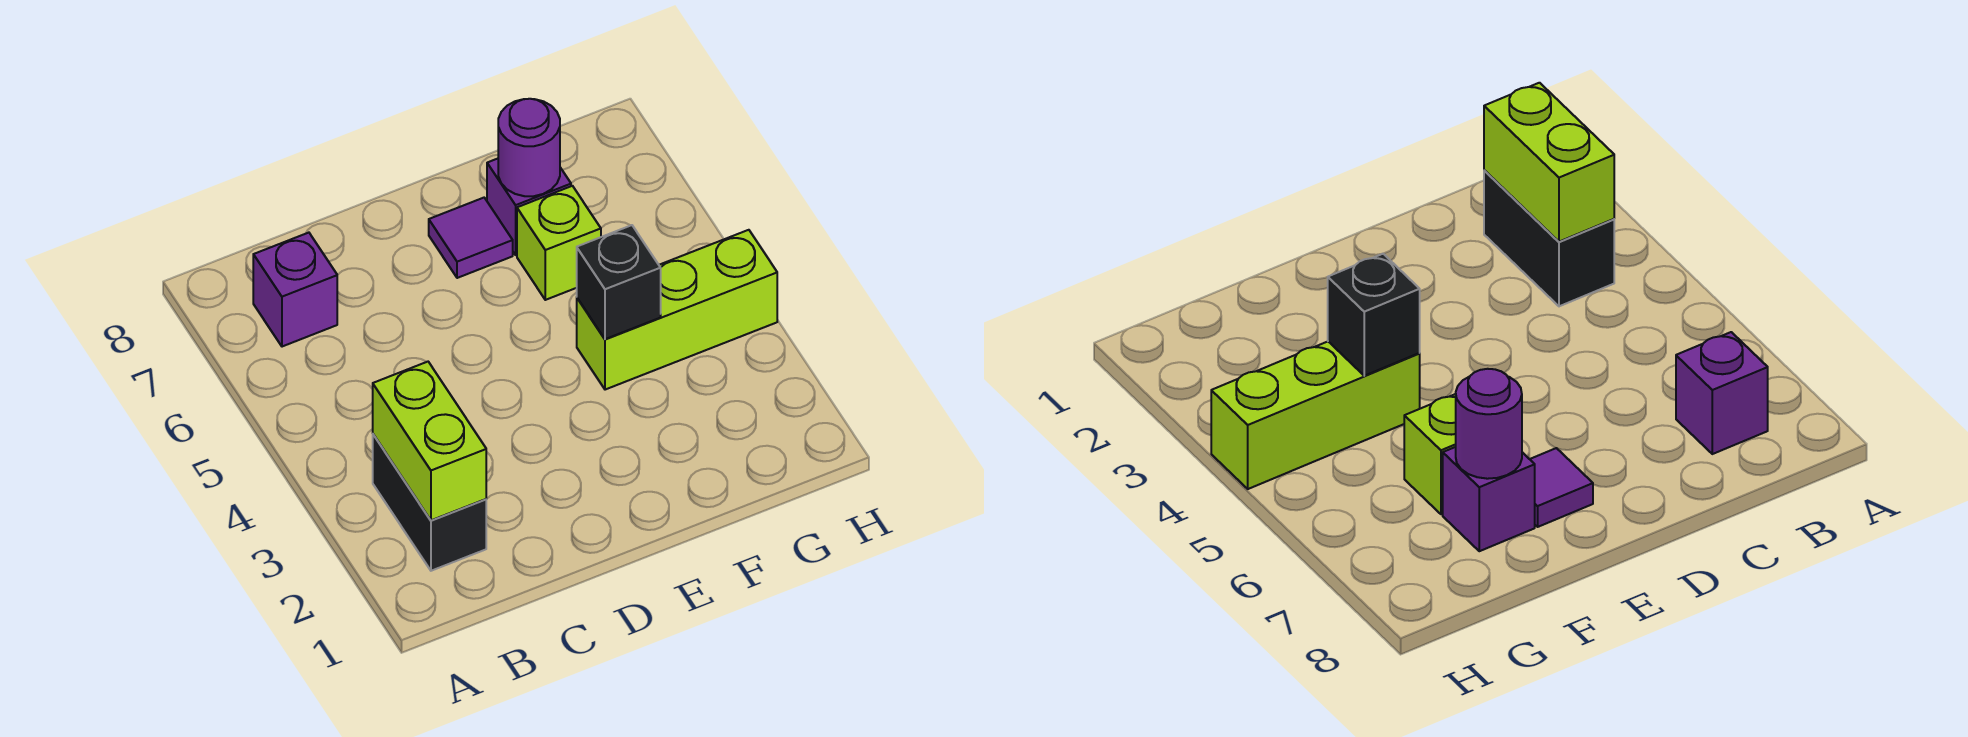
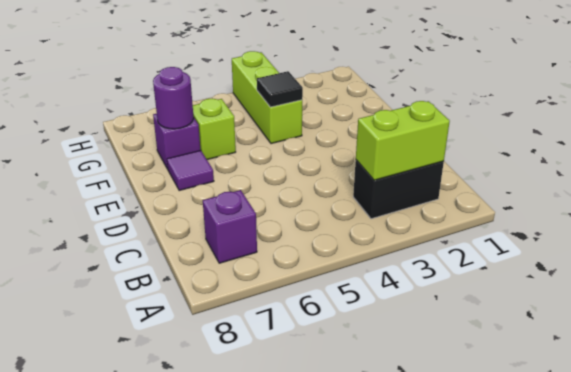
black 1x1 brick [577,225,661,339] -> black 1x1 tile [257,71,303,107]

